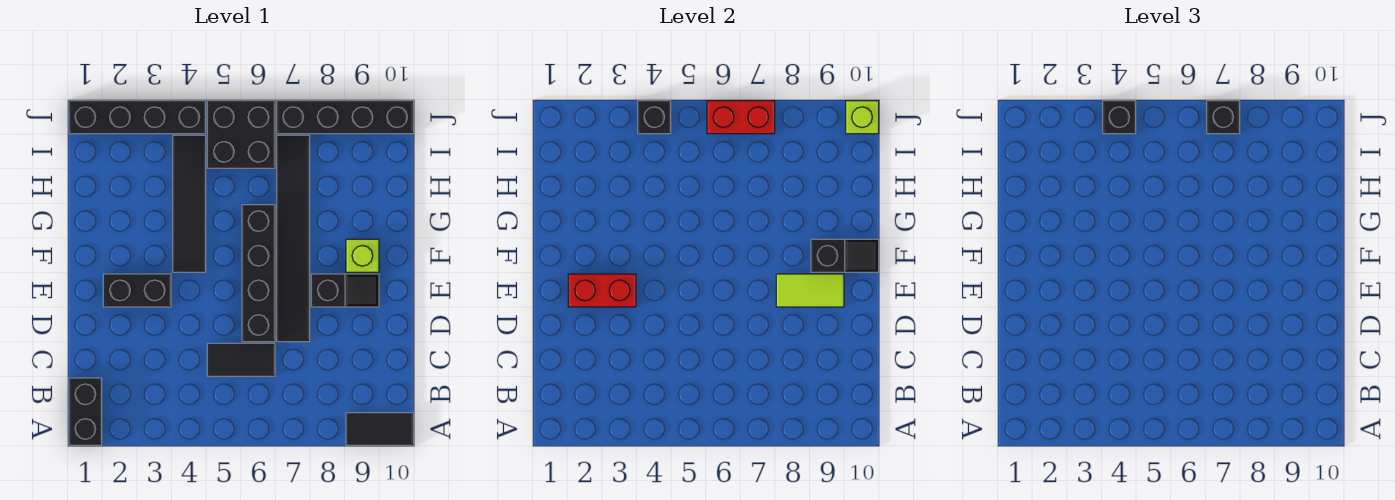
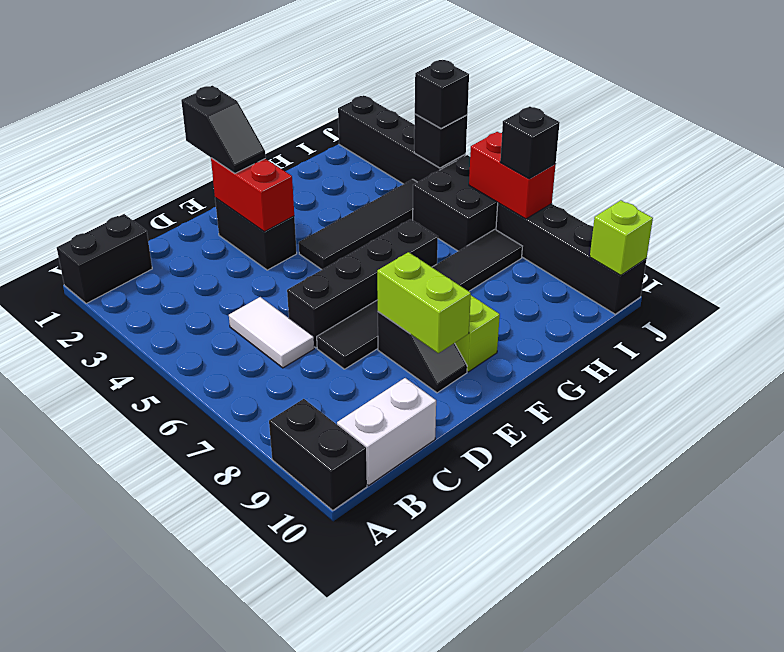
black 1x2 tile [346,413,414,445] -> black 1x2 brick [269,399,367,510]
none -> white 1x2 brick [337,378,436,485]
black 1x2 tile [207,343,275,376] -> white 1x2 tile [229,297,314,368]
lime 1x2 tile [776,274,844,307] -> lime 1x2 brick [377,252,471,353]
black 1x2 slope [811,239,879,272] -> black 1x2 slope moved to [181,86,266,174]

